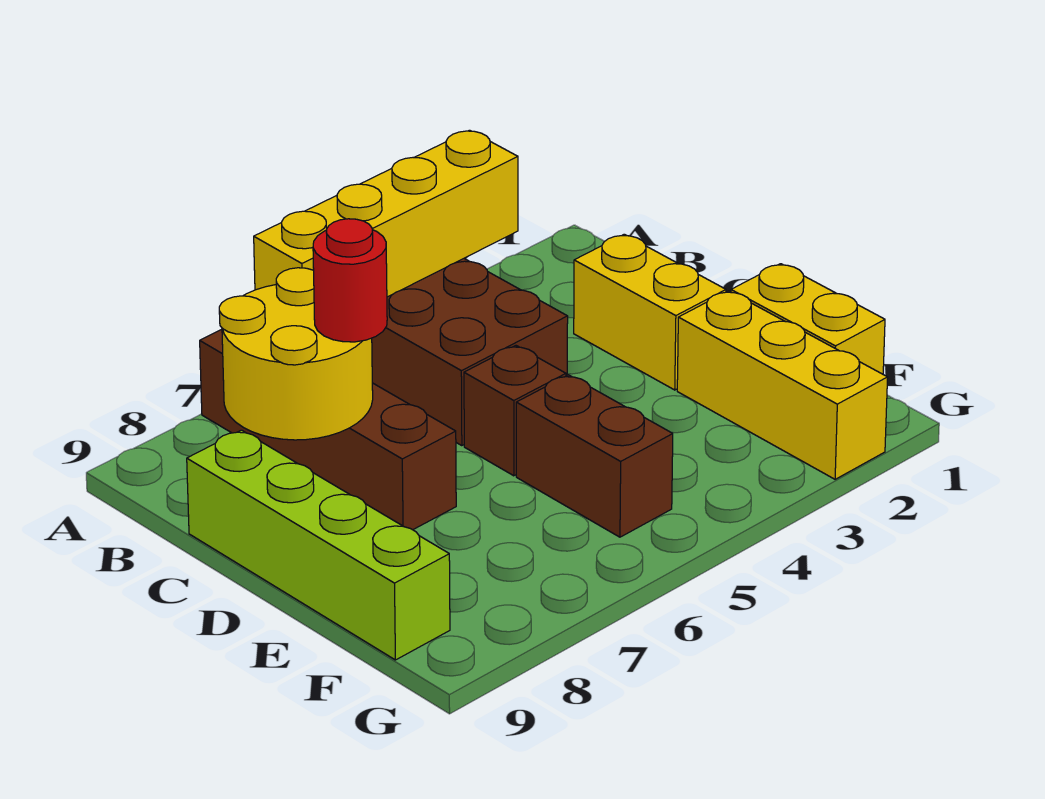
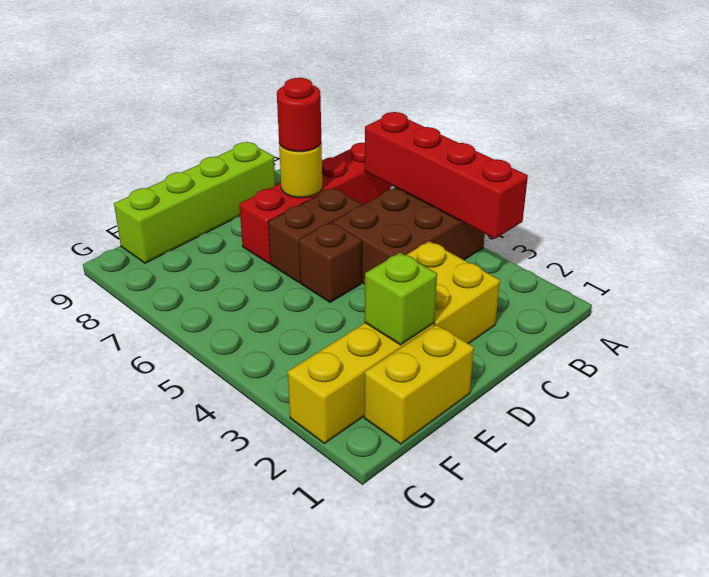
yellow 1x4 brick [254,130,518,297] -> red 1x4 brick [365,112,528,239]
brown 1x4 brick [200,329,456,530] -> red 1x4 brick [239,143,391,264]
yellow 2x2 round brick [219,268,373,440] -> yellow 1x1 round brick [279,143,322,198]
yellow 1x2 brick [574,234,726,390] -> yellow 2x2 brick [364,241,500,344]
none -> lime 1x1 brick [365,253,437,345]
brown 1x2 brick [516,375,673,537] -> brown 1x2 brick moved to [268,188,362,283]

